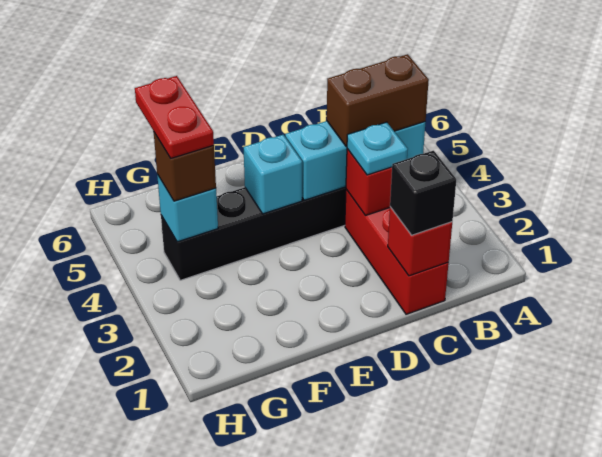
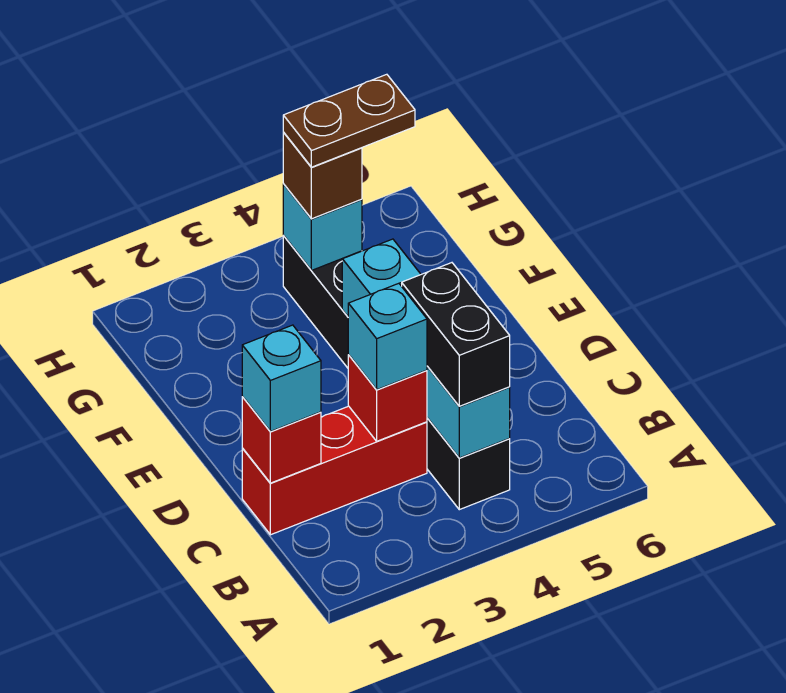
brown 1x2 brick [327,54,429,146] -> black 1x2 brick [402,263,510,406]
black 1x1 brick [390,151,456,235] -> cyan 1x1 brick [242,325,321,432]
cyan 1x1 plate [347,122,408,175] -> cyan 1x1 brick [348,283,427,390]
red 1x2 plate [135,76,214,158] -> brown 1x2 plate [283,74,415,167]

